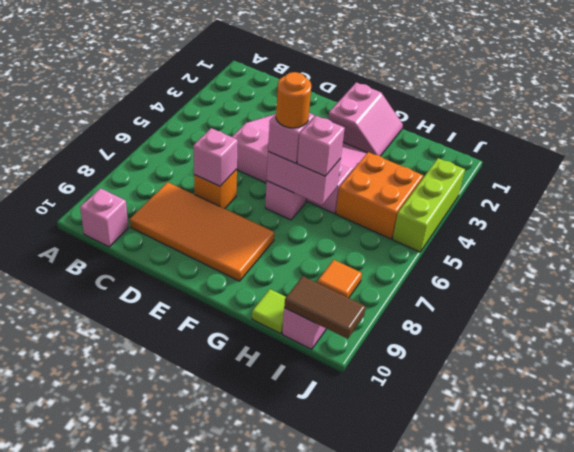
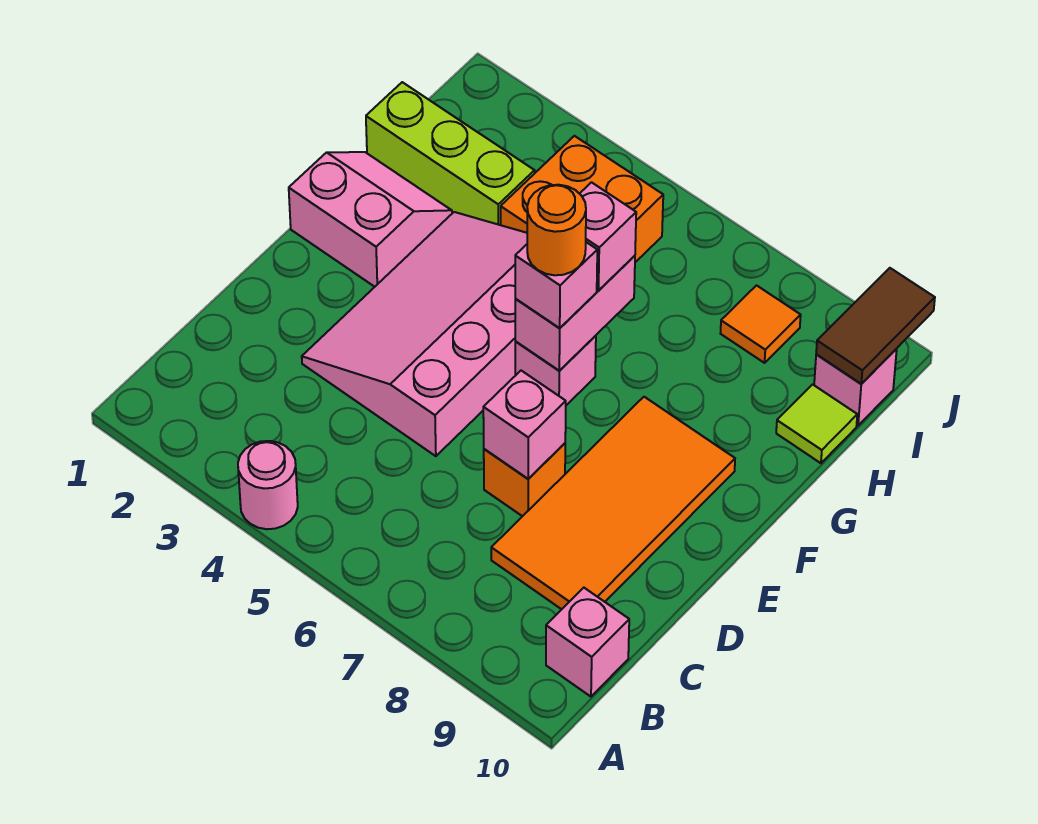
none -> pink 1x1 round brick [238,441,298,529]
lime 1x3 brick [392,158,465,252] -> lime 1x3 brick moved to [366,82,535,225]

